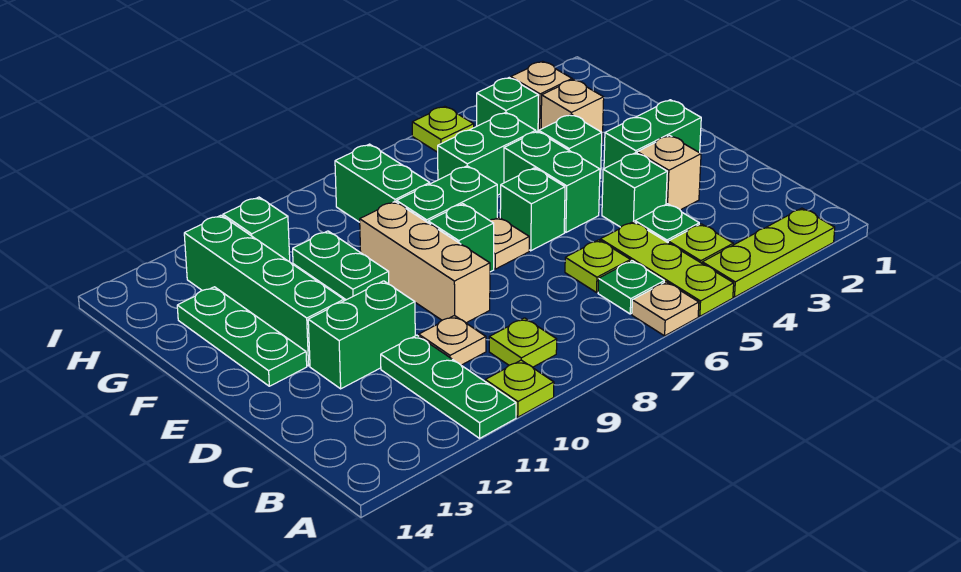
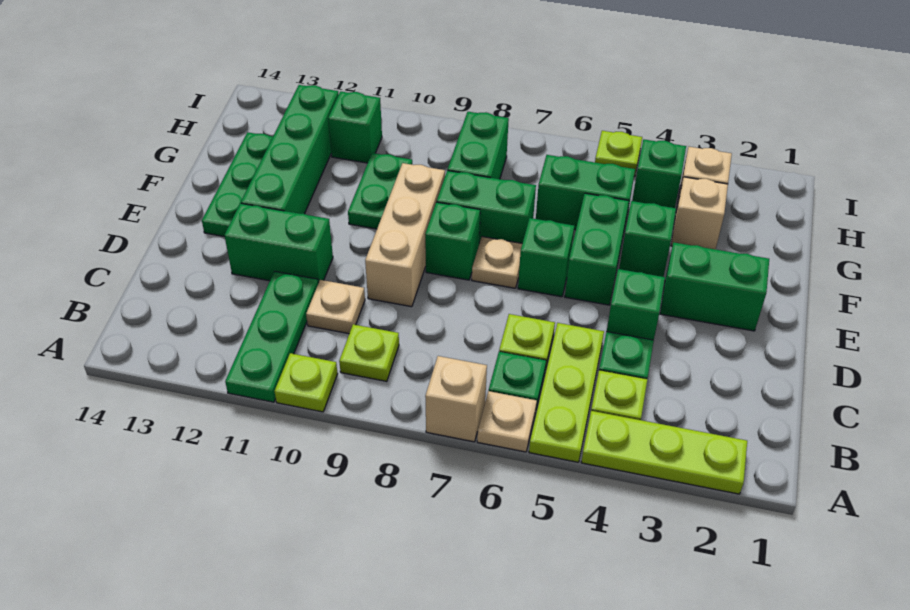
tan 1x1 brick [637,135,701,210] -> tan 1x1 brick moved to [425,356,487,442]

